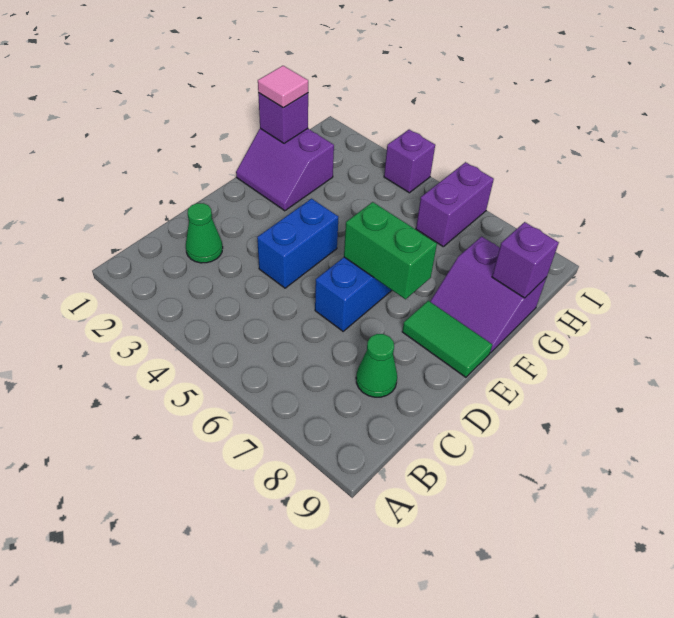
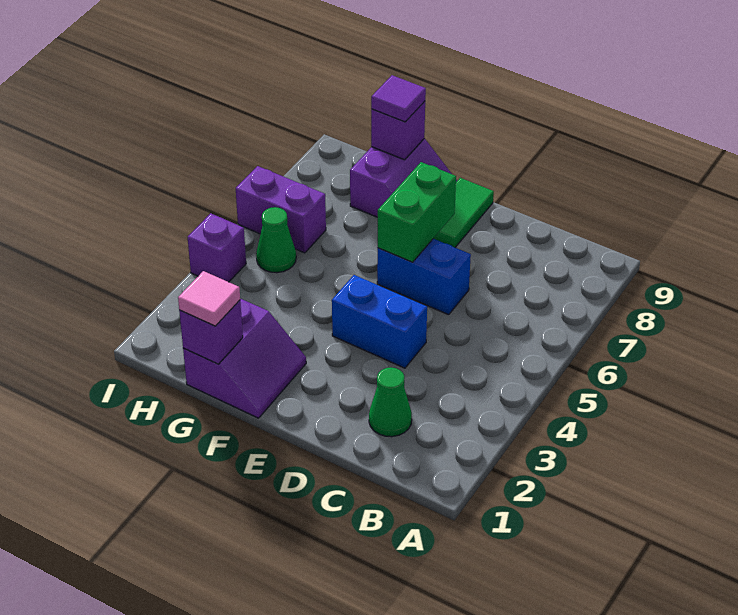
green 1x1 cone [356,334,397,397] -> green 1x1 cone moved to [256,207,296,273]
none -> purple 1x1 tile [371,75,426,122]

